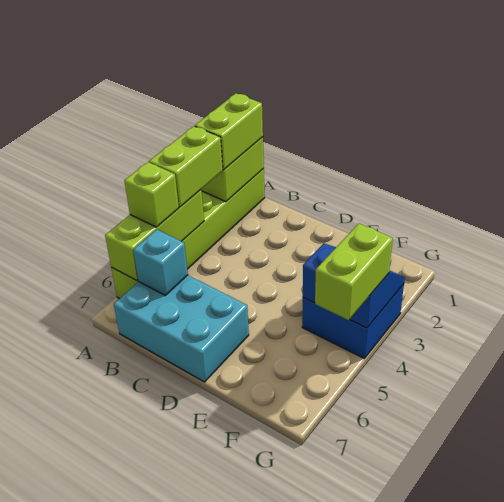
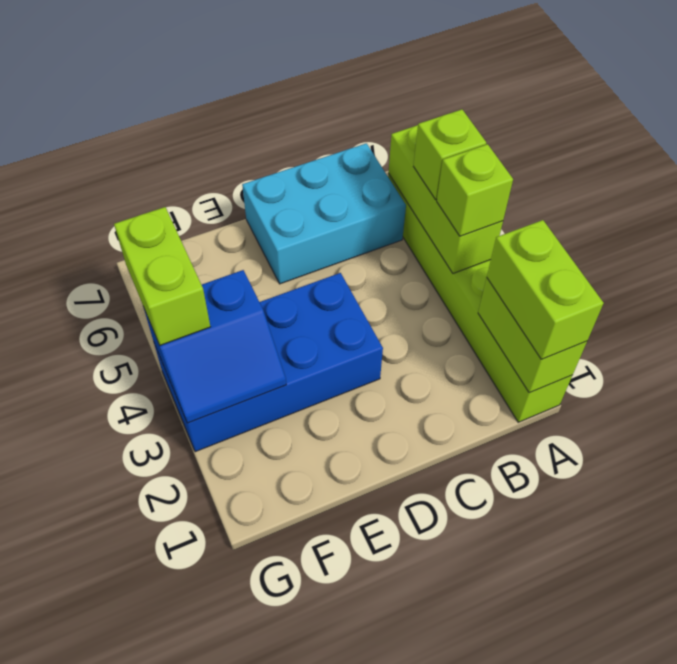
lime 1x2 brick [149,126,223,207] -> lime 1x1 brick [437,144,513,236]
cyan 1x1 brick [133,229,188,295] -> none
blue 2x2 brick [302,284,404,358] -> blue 2x4 brick [154,273,383,452]

